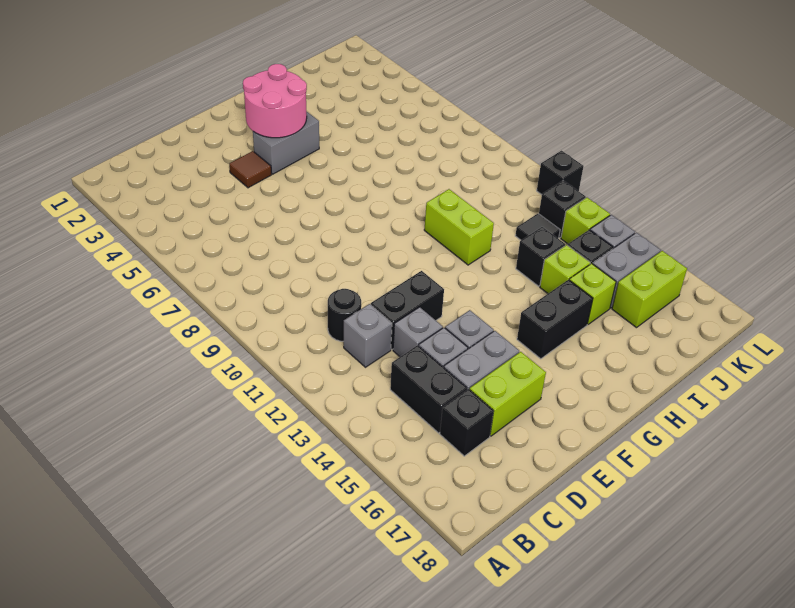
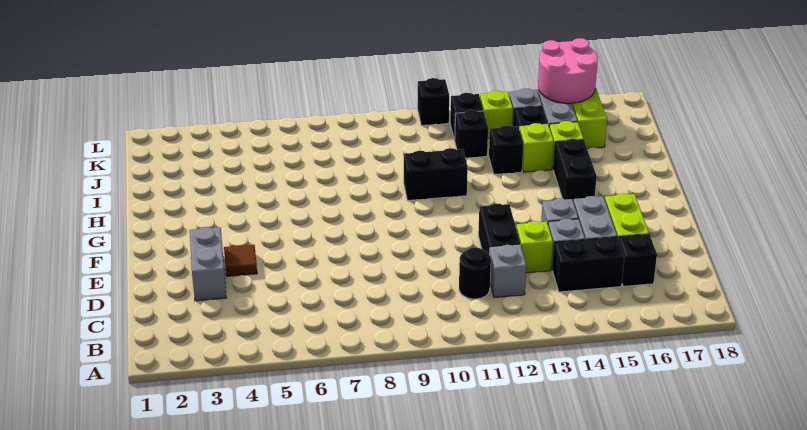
grey 1x1 brick [393,307,443,357] -> lime 1x1 brick [516,221,553,273]
pink 2x2 round brick [243,64,307,138] -> pink 2x2 round brick moved to [538,38,598,103]
grey 1x2 brick [253,111,319,174] -> grey 1x2 brick moved to [190,227,226,301]
lime 1x2 brick [424,189,494,265] -> black 1x2 brick [404,148,468,200]
black 1x1 tile [515,214,560,240] -> black 1x1 brick [455,110,488,158]

